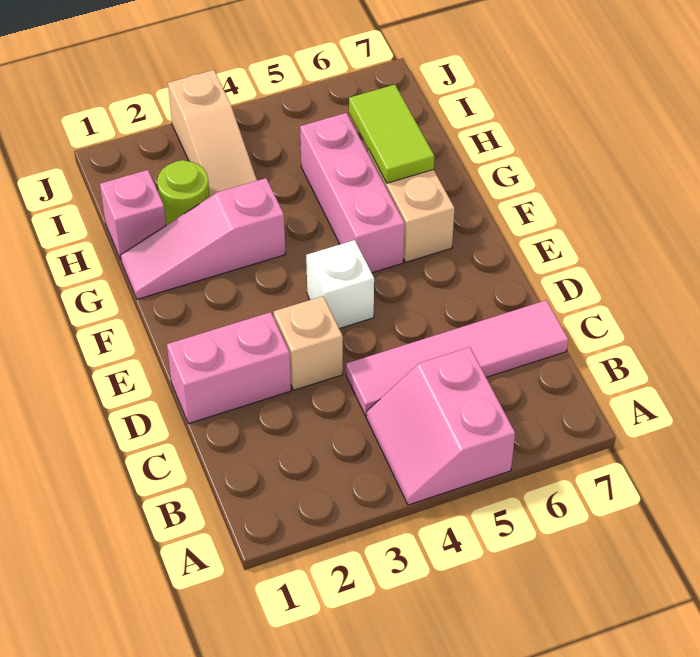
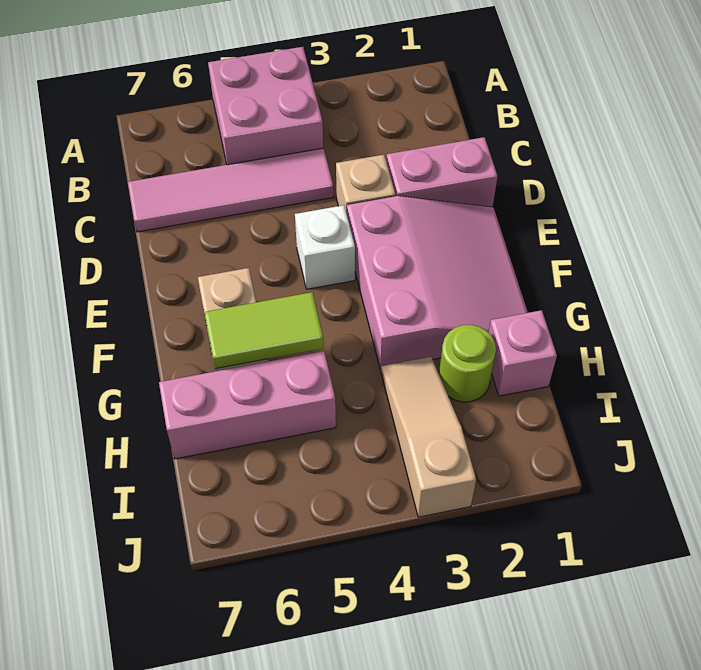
pink 2x2 slope [366,347,515,505] -> pink 2x2 brick [208,47,323,165]
pink 1x3 brick [300,113,405,273] -> pink 1x3 brick turned to [159,351,336,459]
pink 1x3 slope [120,178,285,299] -> pink 3x3 slope [347,196,528,369]
lime 1x2 tile [349,85,434,183] -> lime 1x2 tile turned to [204,292,324,369]

